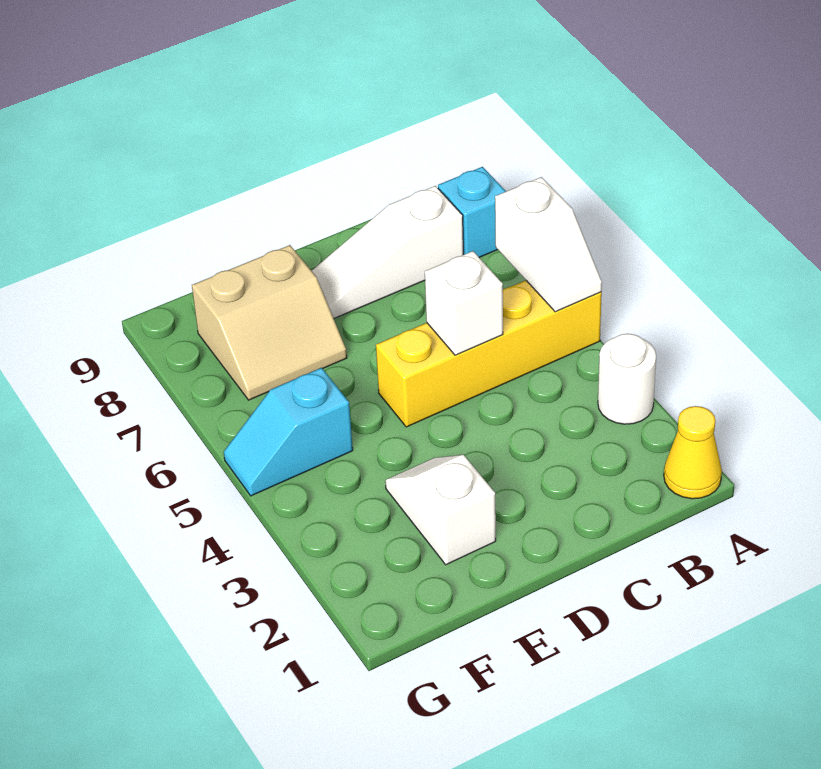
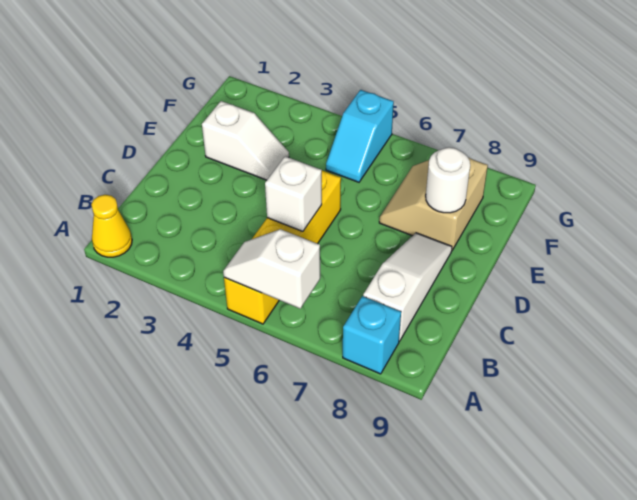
white 1x1 round brick [598,334,656,424] -> white 1x1 round brick moved to [426,147,470,213]
cyan 1x2 slope [224,368,353,496] -> cyan 1x2 slope turned to [326,90,394,182]

